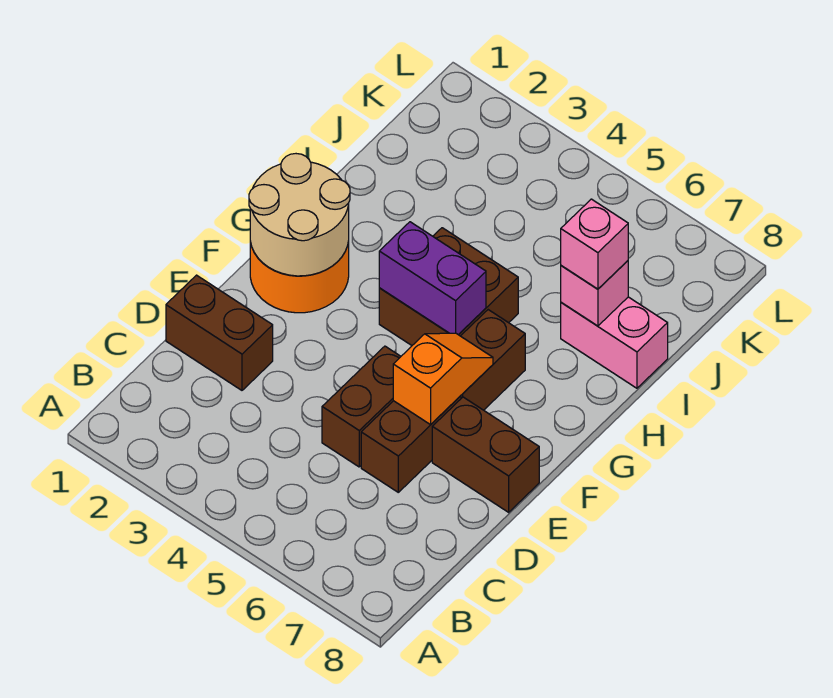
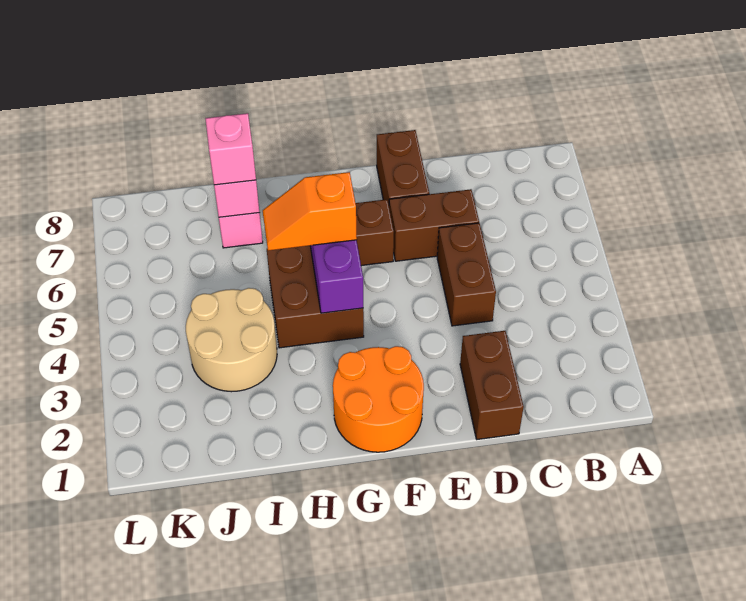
brown 1x2 brick [322,346,401,467] -> brown 1x2 brick turned to [437,223,496,326]
orange 1x2 slope [393,333,493,425] -> orange 1x2 slope moved to [263,172,357,251]
tan 2x2 round brick [249,154,350,276] -> tan 2x2 round brick moved to [186,288,277,392]

